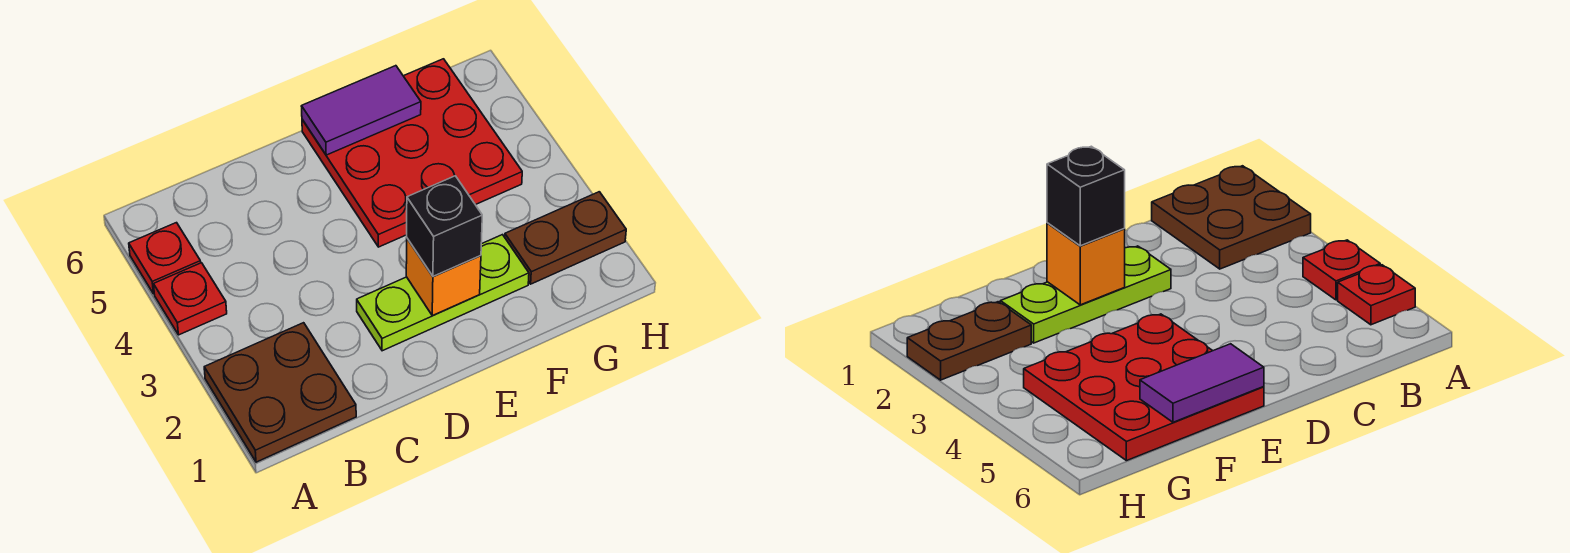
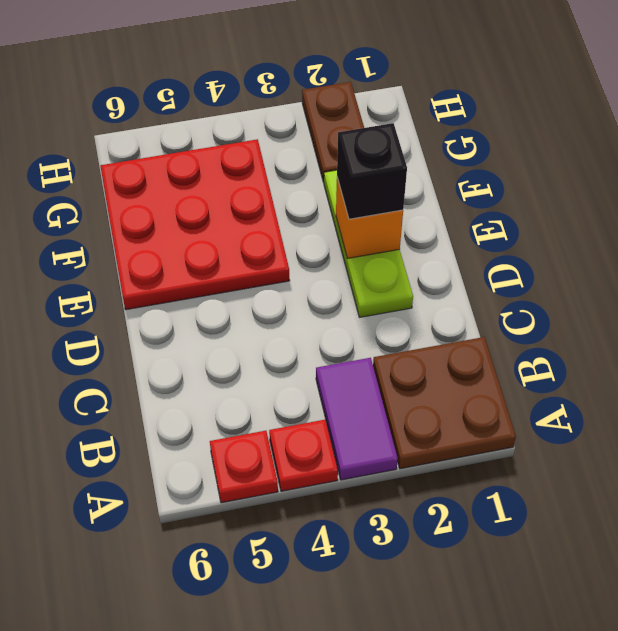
purple 1x2 tile [301,66,421,155] -> purple 1x2 tile moved to [316,358,398,480]

